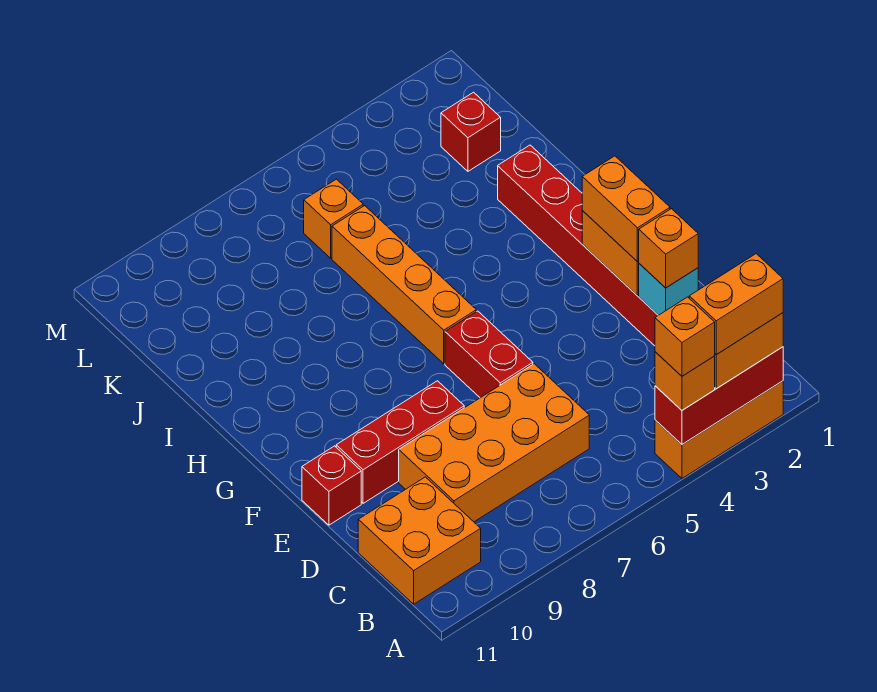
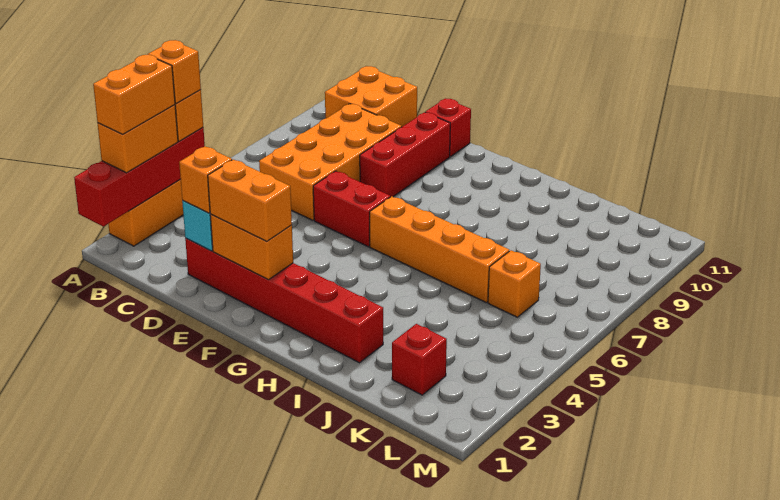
red 1x3 brick [655,347,783,444] -> red 1x4 brick [74,128,205,226]

